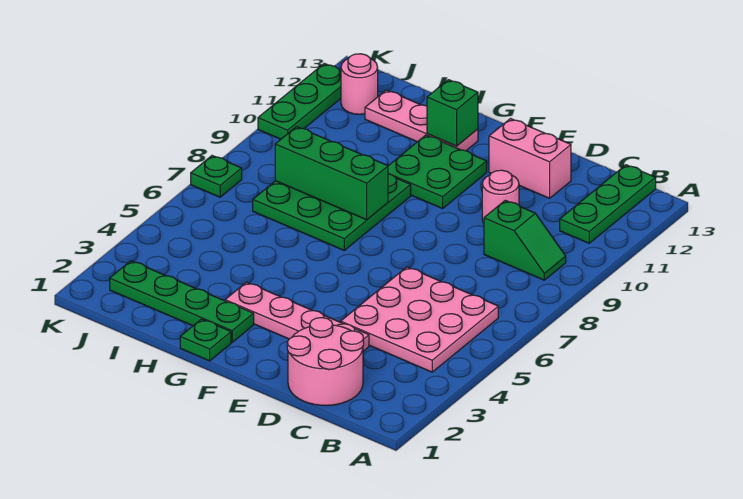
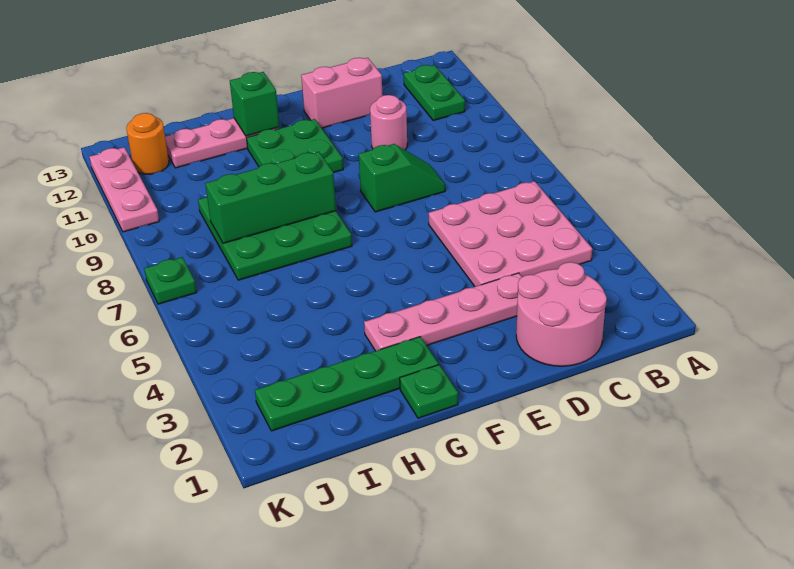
green 1x2 slope [484,200,566,280] -> green 1x2 slope moved to [359,144,445,212]
green 1x3 plate [560,165,656,243] -> green 1x2 plate [404,65,465,120]
pink 1x1 round brick [341,54,378,114] -> orange 1x1 round brick [126,113,169,174]
green 1x3 plate [258,63,341,139] -> pink 1x3 plate [90,147,159,232]

